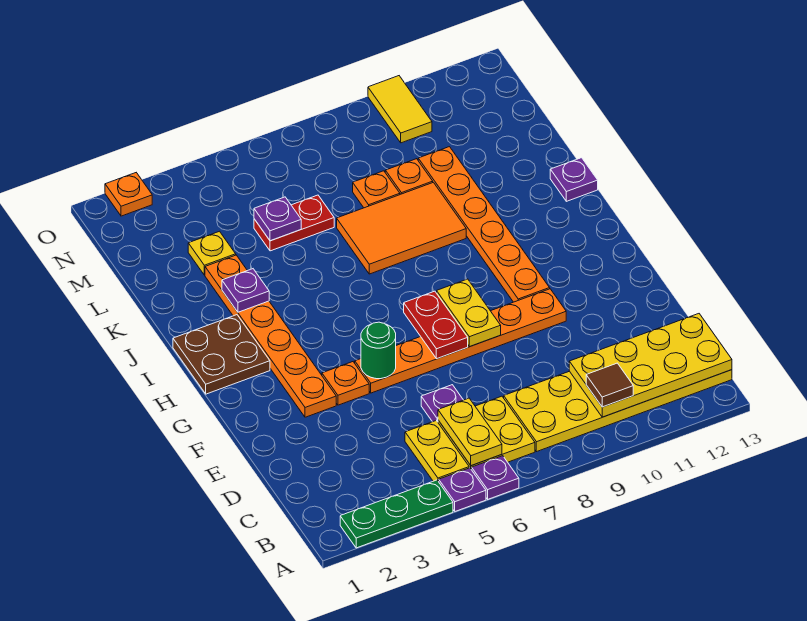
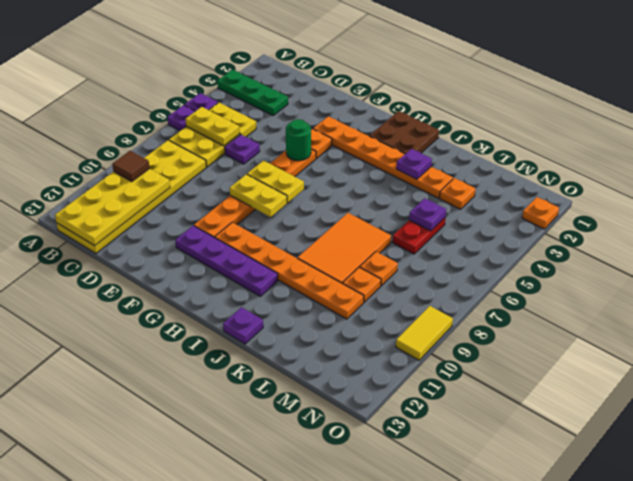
green 1x3 plate [340,480,453,548] -> green 1x3 plate turned to [217,70,288,115]
red 1x2 plate [404,291,468,359] -> yellow 1x2 plate [247,161,304,203]
none -> purple 1x4 plate [175,226,278,296]
yellow 1x1 plate [188,231,236,275] -> orange 1x1 plate [439,178,476,209]
yellow 1x2 tile [368,76,432,143] -> yellow 1x2 tile turned to [396,306,453,360]

